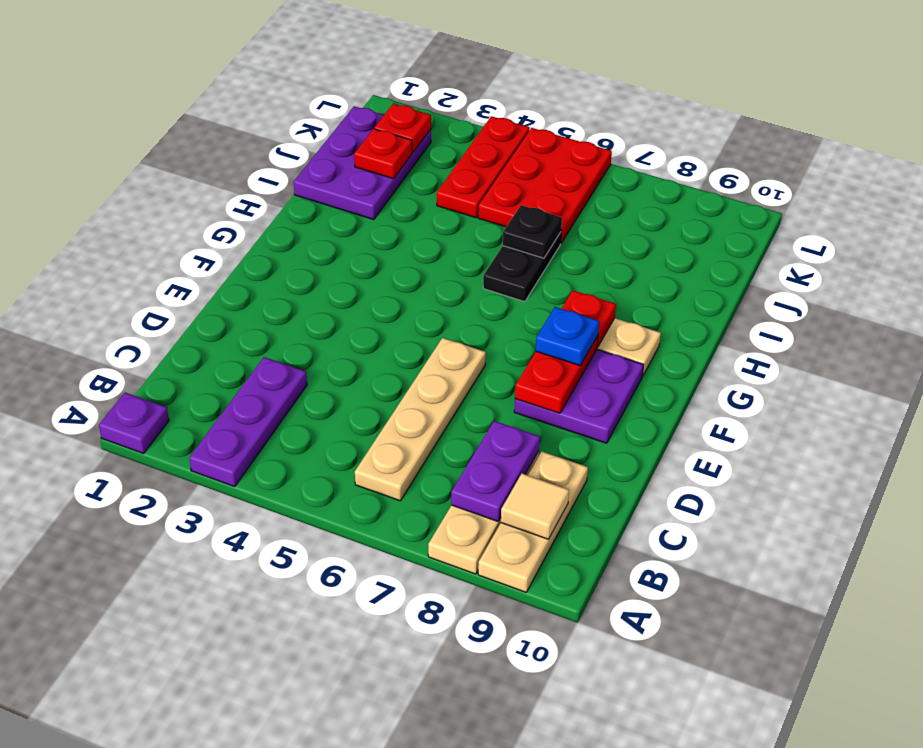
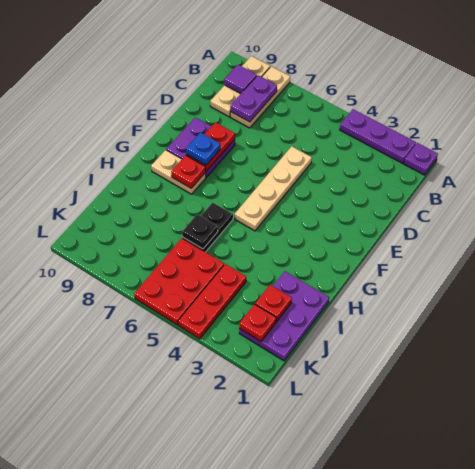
purple 1x3 plate [189,357,307,487] -> purple 1x3 plate turned to [340,109,416,163]
tan 1x4 plate [355,338,486,501] -> tan 1x4 plate moved to [235,146,312,231]
tan 1x1 tile [501,474,569,539] -> purple 1x1 tile [224,65,257,94]

